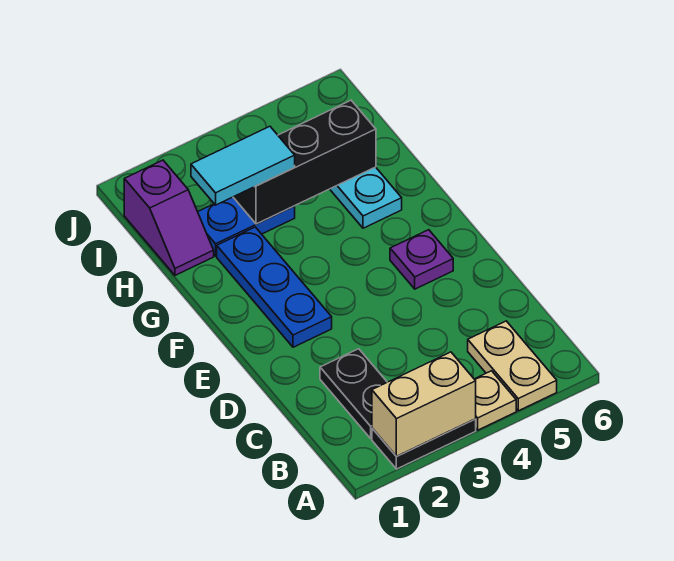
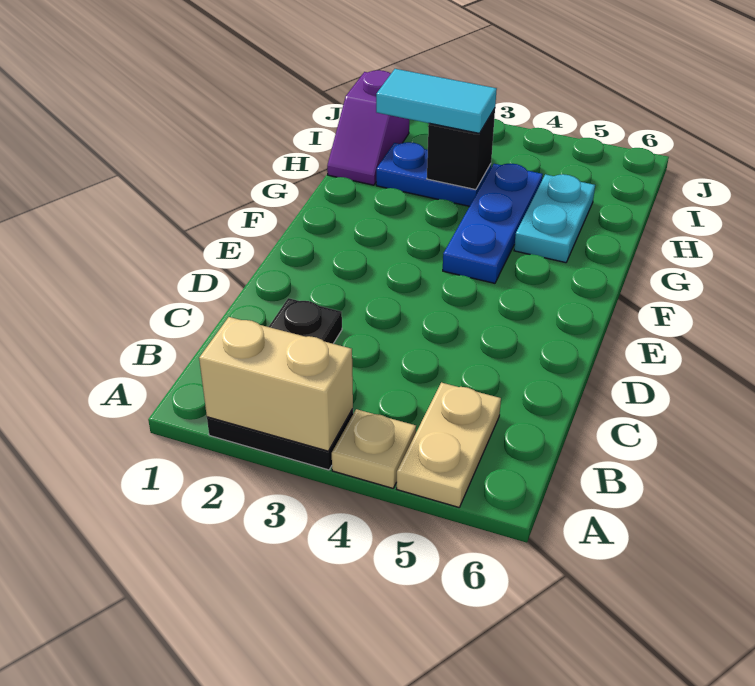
blue 1x3 plate [217,227,332,347] -> blue 1x3 plate moved to [443,163,543,283]
purple 1x1 plate [390,230,453,289] -> none
black 1x3 brick [233,100,376,224] -> black 1x1 brick [427,109,495,190]

